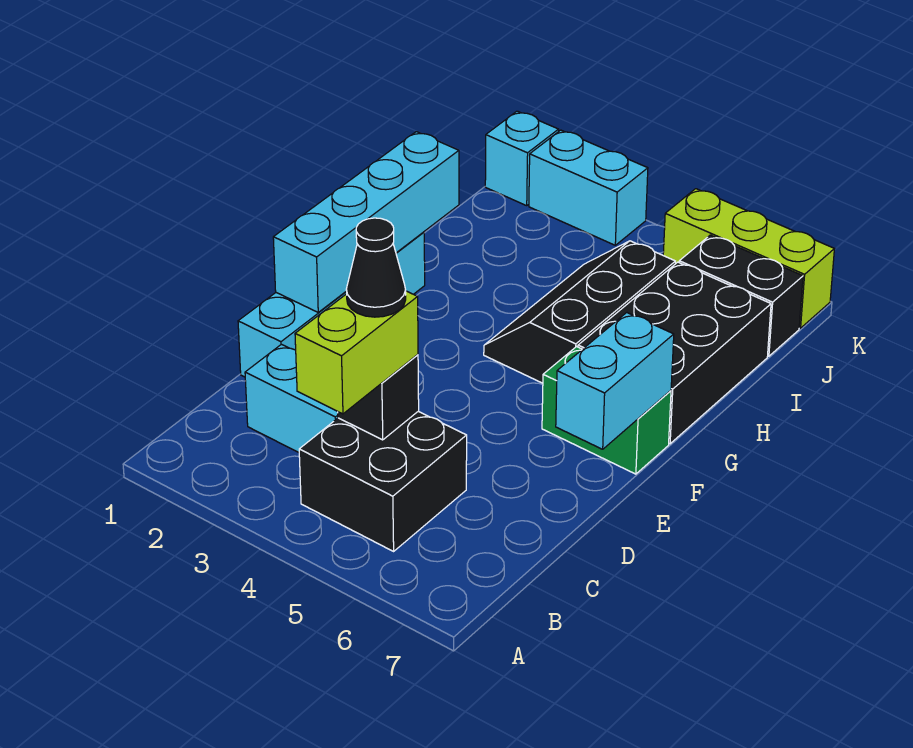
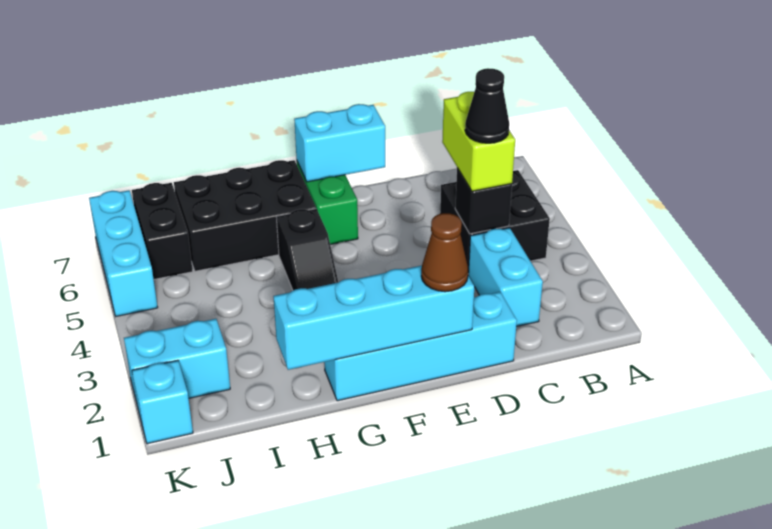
lime 1x2 brick [295,291,418,414] -> lime 1x2 brick turned to [442,92,515,191]
none -> brown 1x1 cone [421,213,468,292]
black 2x3 slope [484,241,675,383] -> black 1x2 slope [277,209,338,290]
cyan 1x2 brick [529,130,648,245] -> cyan 1x2 brick turned to [124,319,230,406]
lime 1x3 brick [663,189,834,328] -> cyan 1x3 brick [89,190,158,316]

